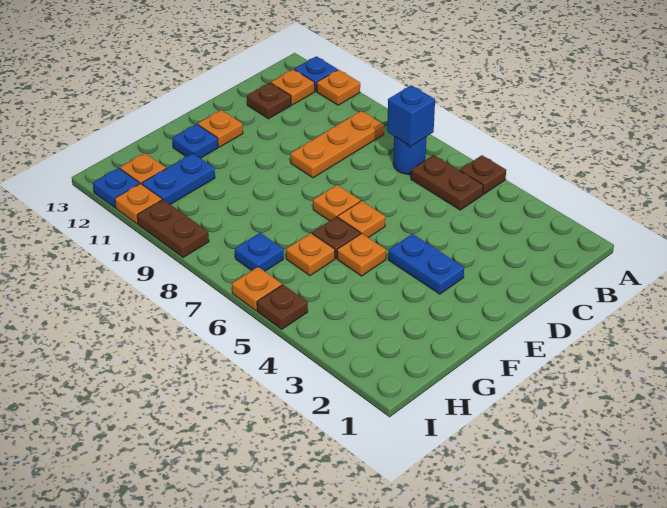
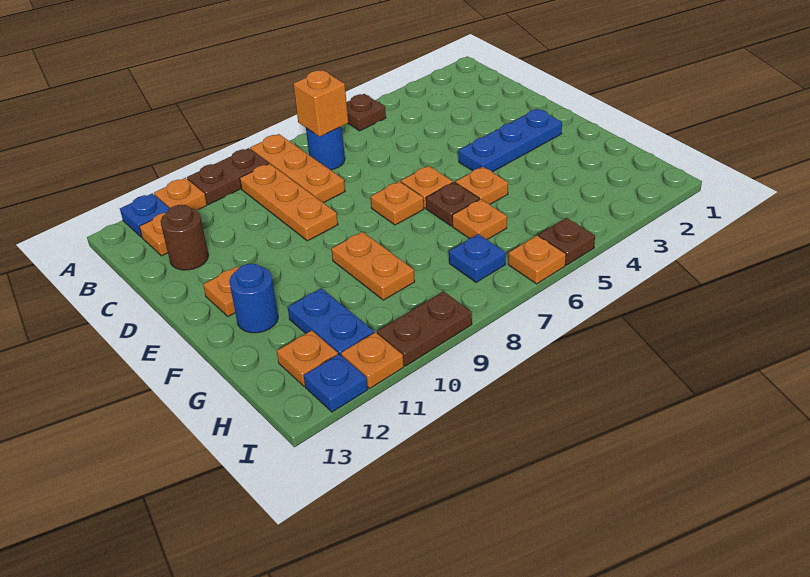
none -> orange 1x3 plate [250,134,345,203]
brown 1x2 plate [411,155,483,210] -> brown 1x2 plate moved to [187,148,269,204]
blue 1x1 brick [387,85,435,146] -> orange 1x1 brick [293,70,348,137]
brown 1x1 plate [247,83,291,119] -> brown 1x1 round brick [161,205,209,270]
blue 1x2 plate [388,234,464,294] -> blue 1x3 plate [459,109,562,172]
none -> orange 1x2 plate [331,232,415,300]
blue 1x1 plate [172,124,218,158] -> blue 1x1 round brick [229,264,278,333]

